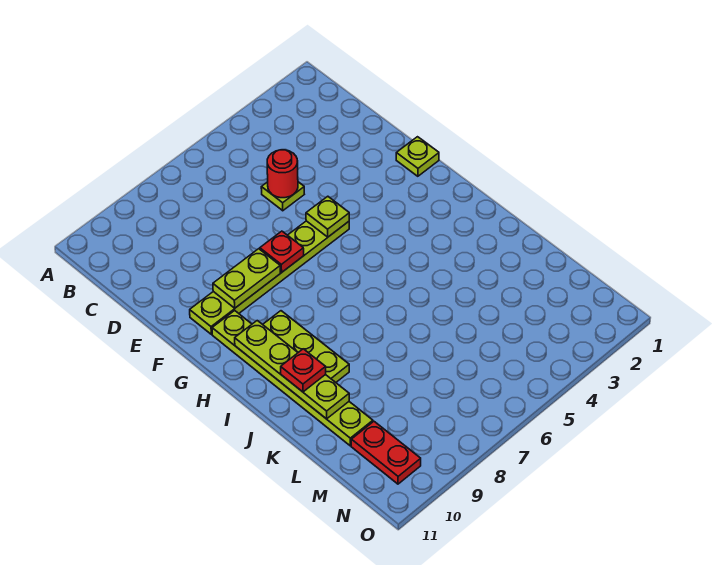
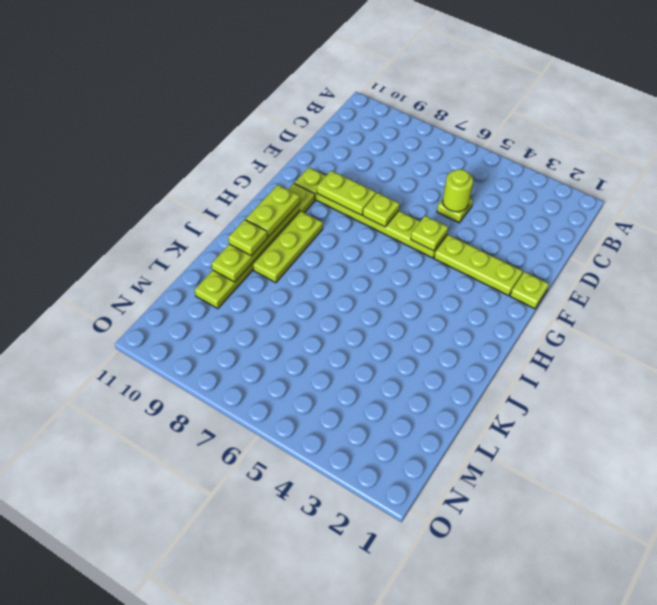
red 1x1 round brick [267,150,298,198] -> lime 1x1 round brick [443,169,473,212]
none -> lime 1x3 plate [434,235,523,296]
red 1x1 plate [260,231,304,272] -> lime 1x1 plate [363,193,400,227]
none -> lime 1x2 plate [246,185,300,237]
red 1x1 plate [281,349,326,392] -> lime 1x1 plate [228,220,267,256]
red 1x2 plate [351,422,421,484] -> none

